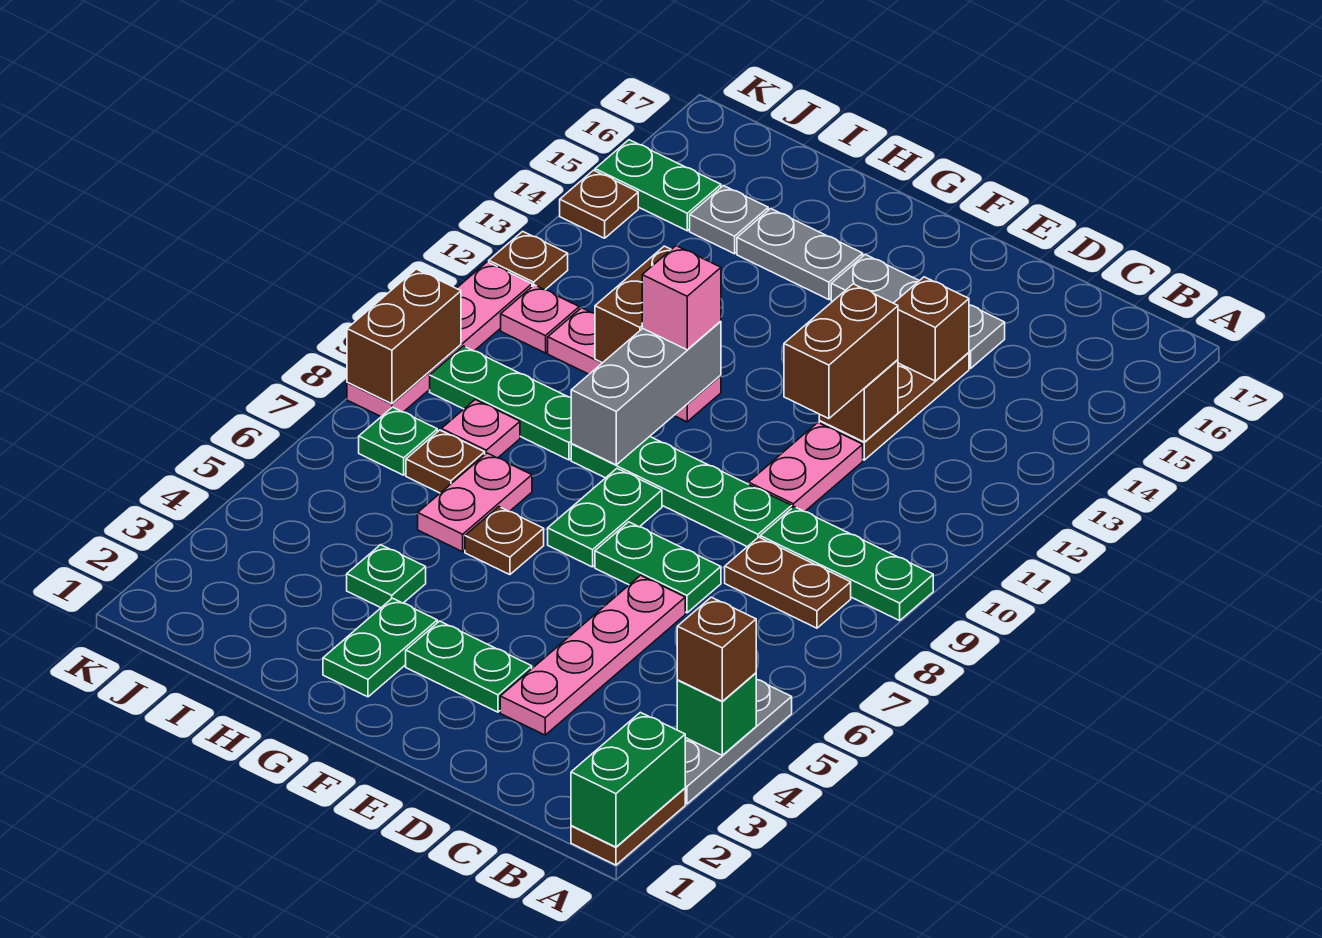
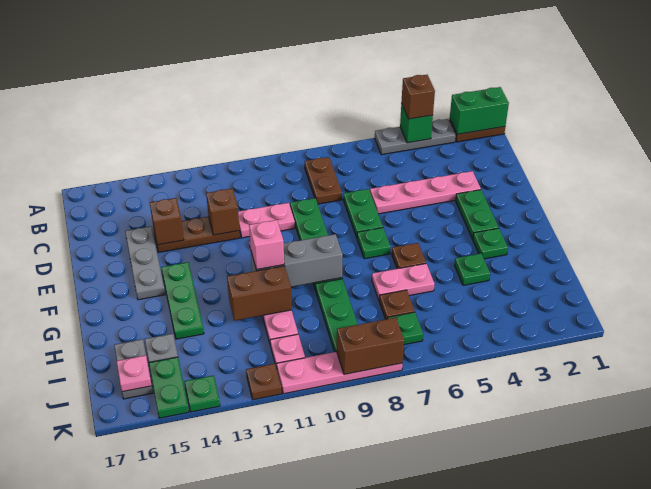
green 1x3 plate [760,507,933,621] -> green 1x3 plate moved to [162,262,204,339]
brown 1x2 brick [784,284,898,419] -> none
green 1x2 plate [548,469,662,567] -> green 1x1 plate [357,228,390,259]
green 1x2 plate [323,598,437,697] -> green 1x1 plate [473,228,508,259]
grey 1x2 plate [737,209,863,300] -> grey 1x2 plate moved to [114,339,153,399]
pink 1x1 plate [441,400,520,458] -> pink 1x1 plate moved to [117,355,152,392]
brown 1x1 plate [560,170,638,238] -> green 1x1 plate [185,375,220,412]

